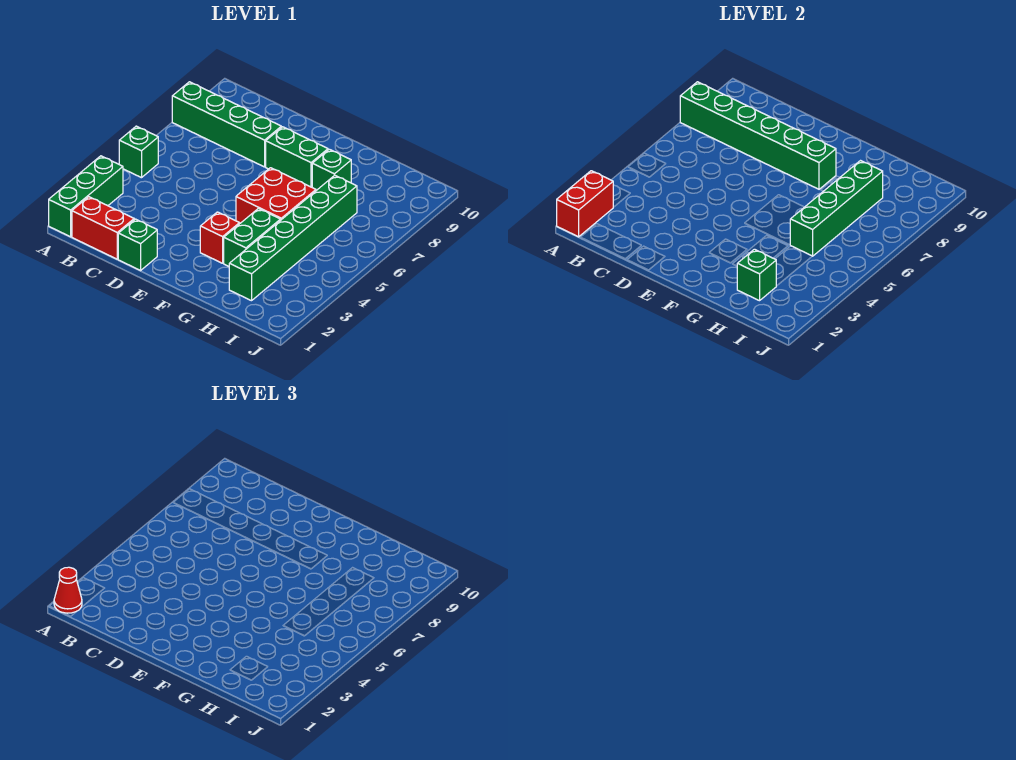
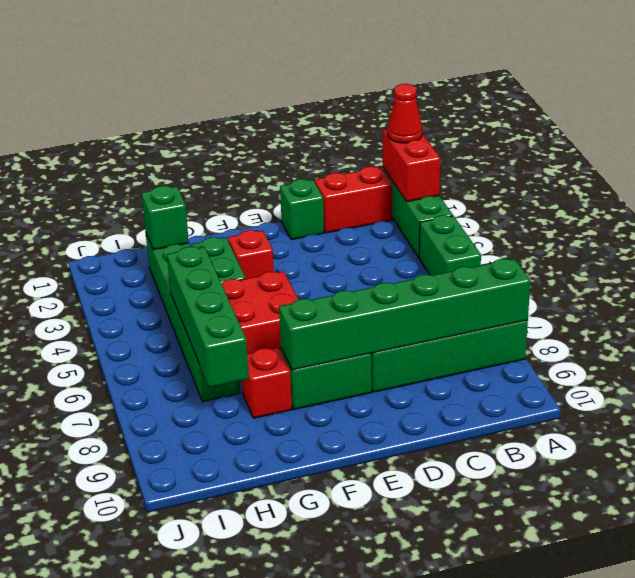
green 1x1 brick [119,126,158,178] -> green 1x2 brick [419,215,481,275]
green 1x1 brick [312,149,351,190] -> red 1x1 brick [242,347,292,418]

